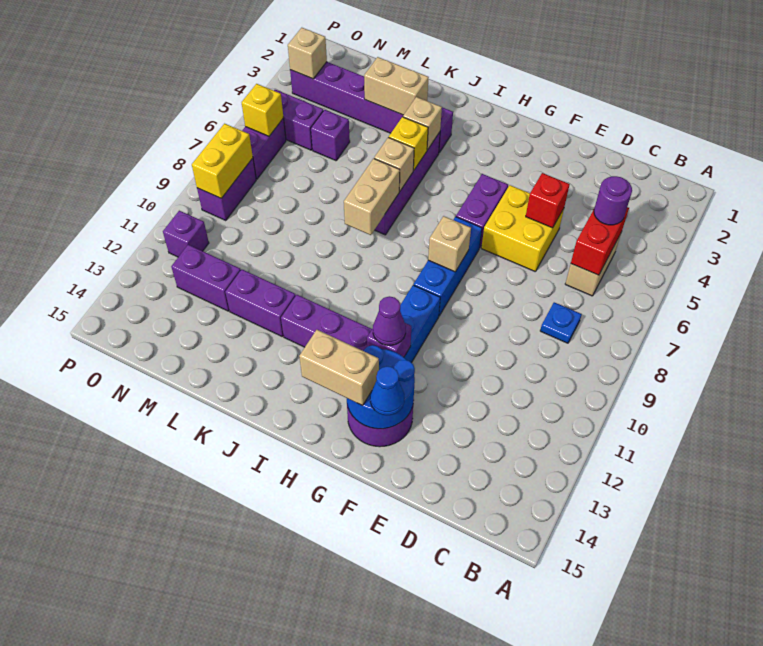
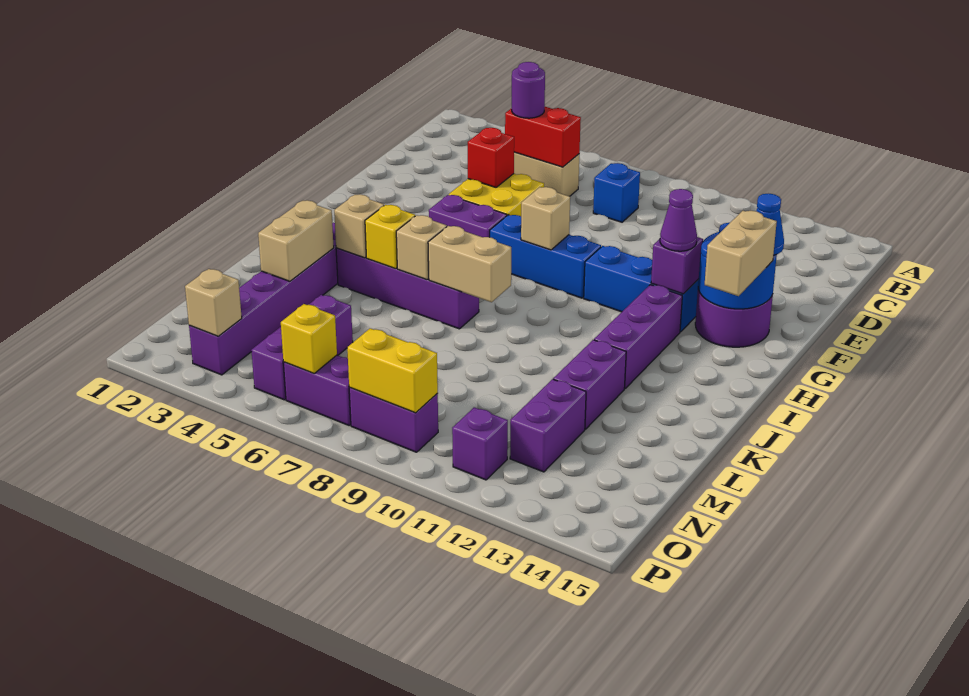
blue 1x1 plate [540,302,582,343] -> blue 1x1 brick [593,163,640,222]

